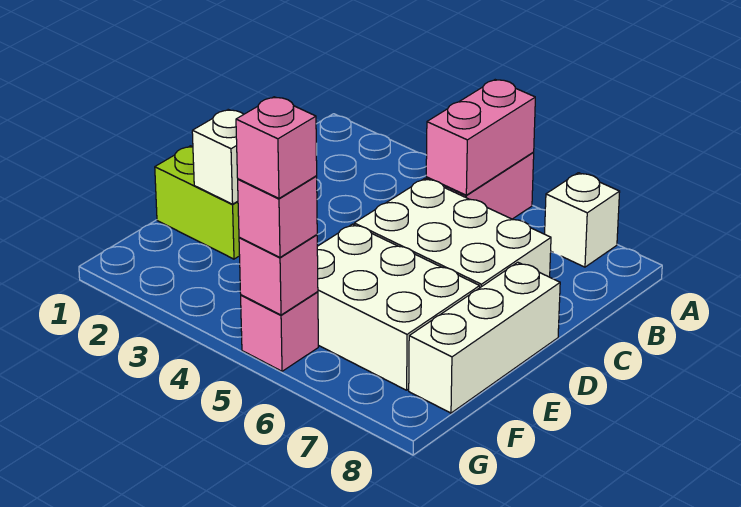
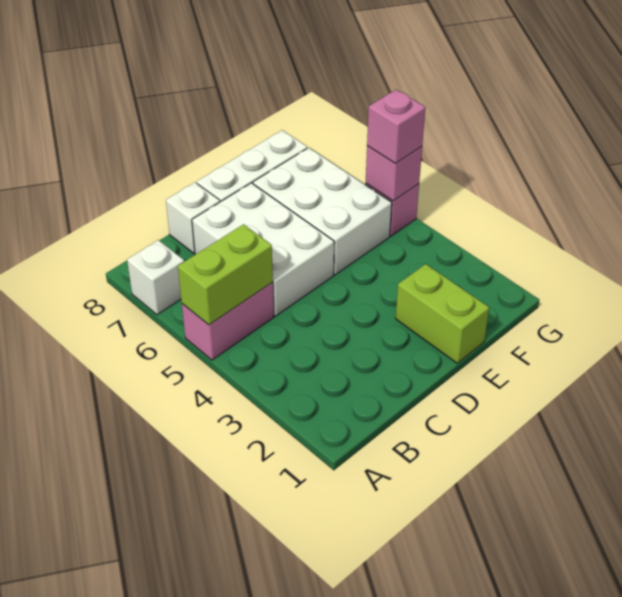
pink 1x2 brick [426,80,535,195] -> lime 1x2 brick [178,224,273,325]
white 1x1 brick [192,109,244,204] -> white 1x1 brick moved to [166,182,220,253]
pink 1x1 brick [236,97,317,198] -> none

